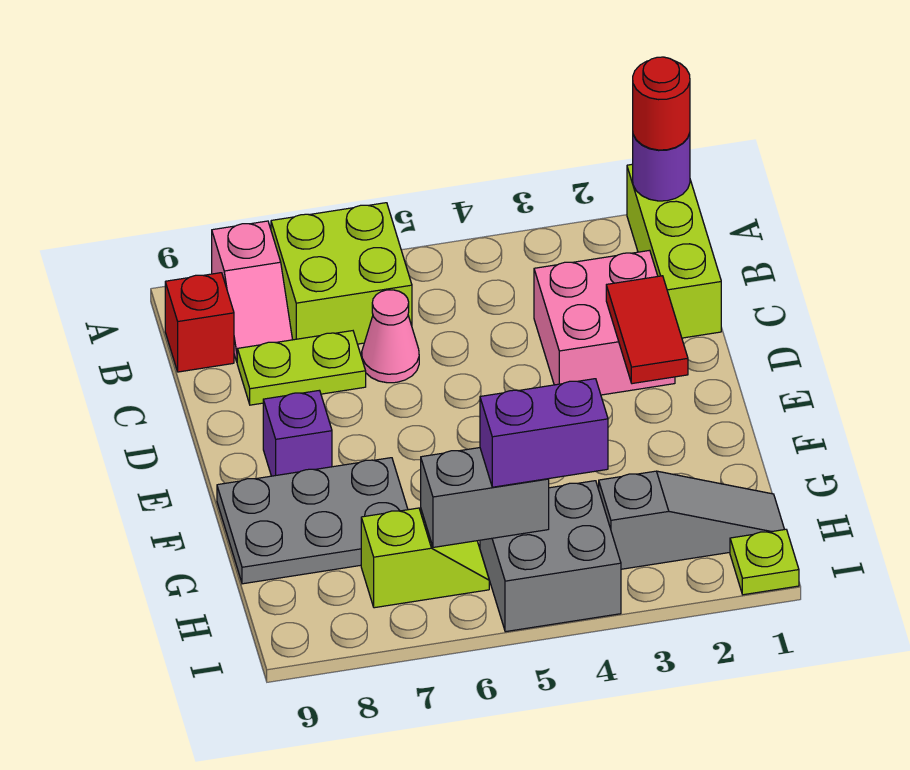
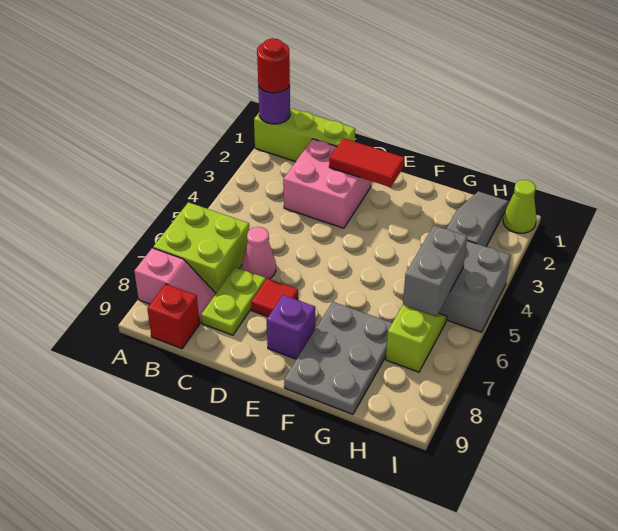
none -> red 1x1 tile [251,278,298,317]
purple 1x2 brick [480,379,608,487] -> none
lime 1x1 plate [730,529,799,595] -> lime 1x1 cone [503,180,537,233]

